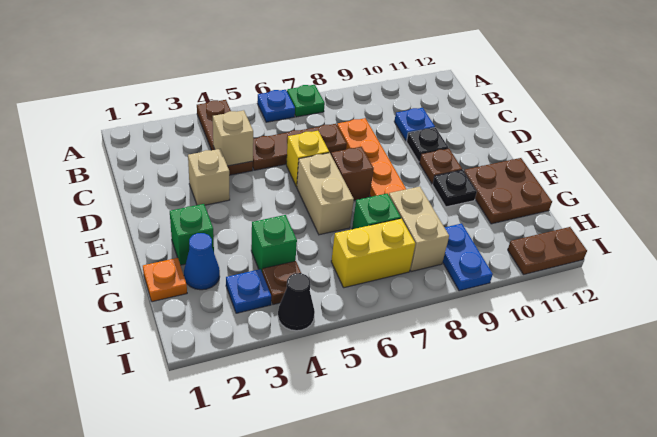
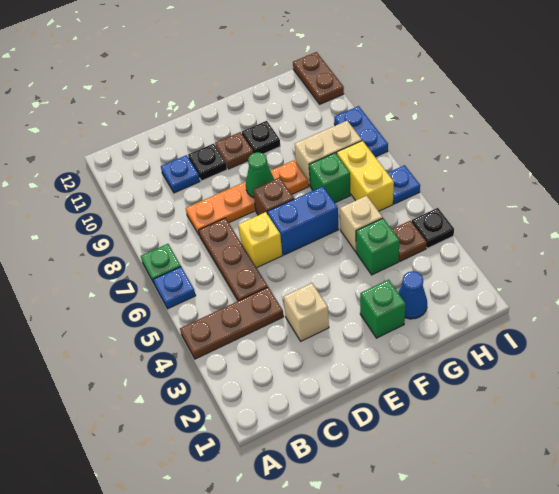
tan 1x1 brick [213,110,253,166] -> tan 1x1 brick moved to [340,196,383,252]
tan 1x2 brick [297,153,354,235] -> blue 1x2 brick [268,186,338,255]
none -> green 1x1 cone [246,152,274,198]
brown 2x2 plate [464,158,552,224] -> none
orange 1x1 plate [143,258,187,302] -> none
blue 1x1 plate [226,269,271,313] -> blue 1x1 plate moved to [388,165,420,204]
blue 1x2 plate [443,224,493,291] -> blue 1x2 plate turned to [334,106,388,157]
black 1x1 cone [278,273,315,331] -> black 1x1 plate [412,208,454,248]

